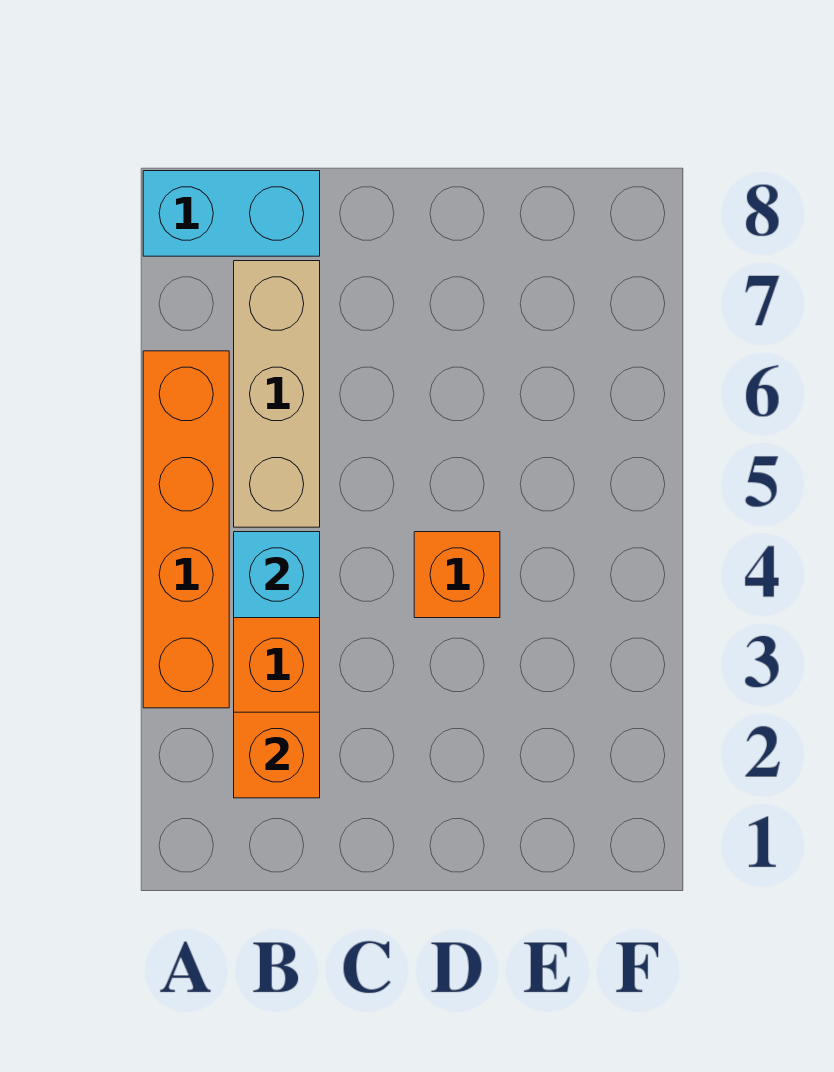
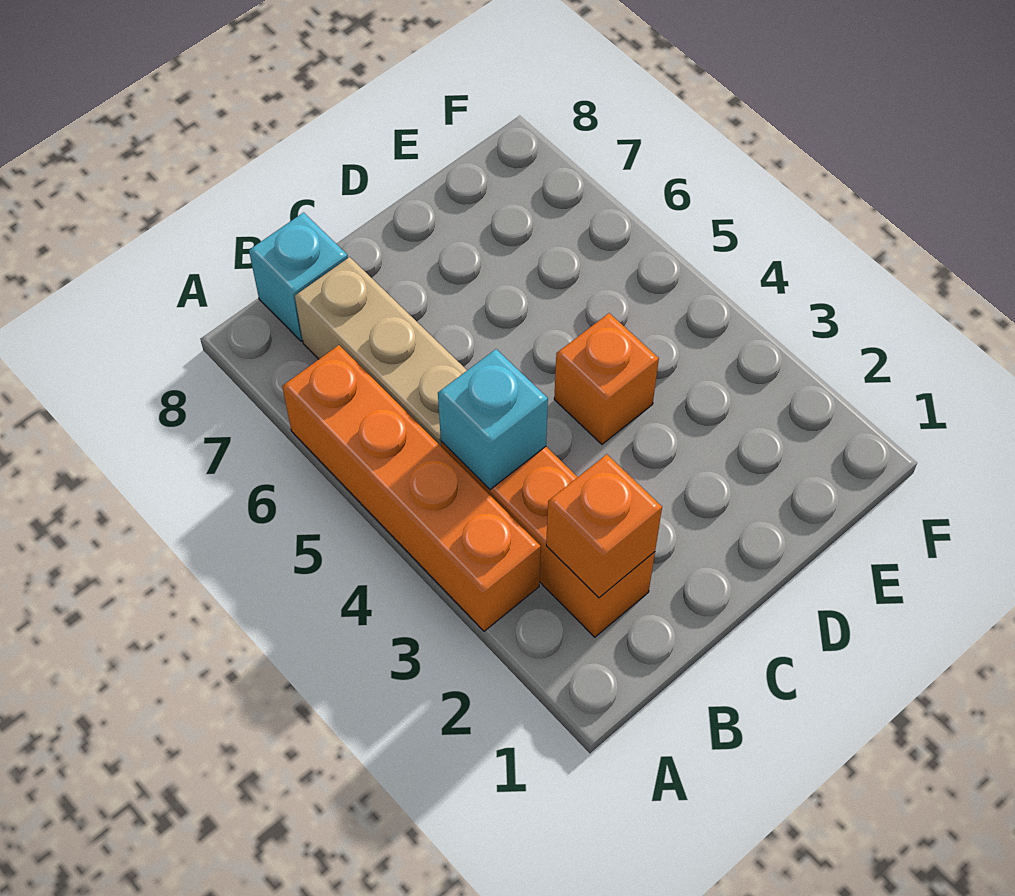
cyan 1x2 brick [143,171,320,256] -> cyan 1x1 brick [249,213,348,341]

